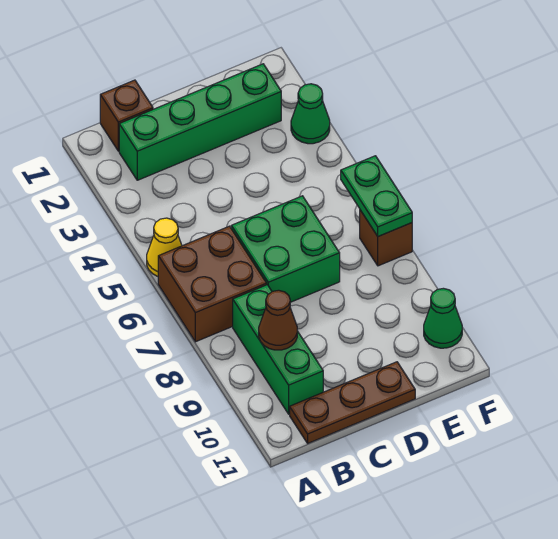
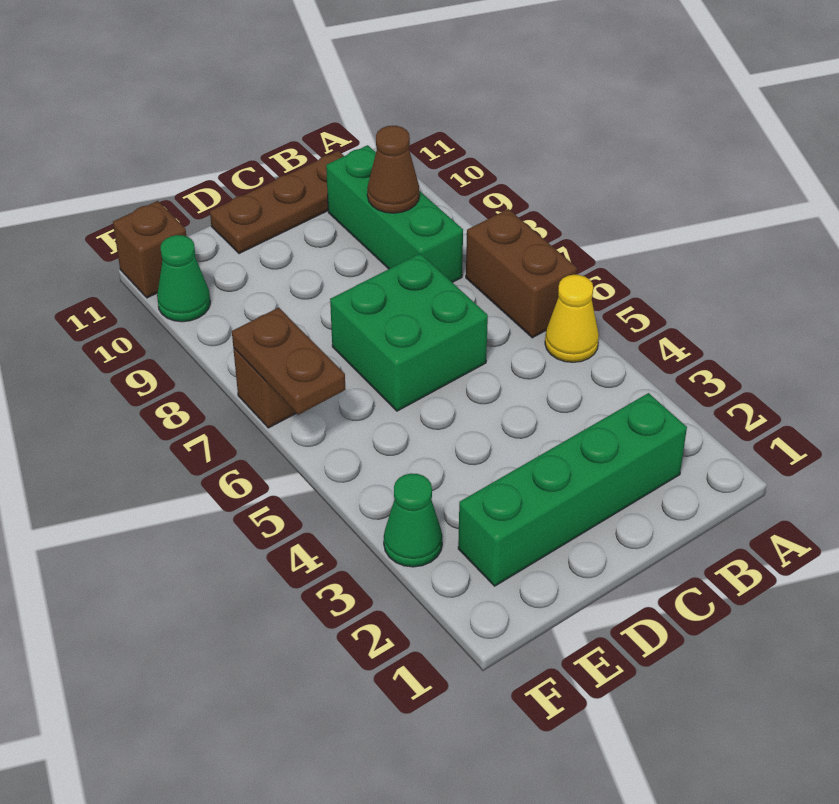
brown 2x2 brick [158,226,267,342] -> brown 1x2 brick [466,209,577,338]
brown 1x1 brick [100,80,153,151] -> brown 1x1 brick moved to [113,201,186,298]
green 1x2 plate [341,156,412,236] -> brown 1x2 plate [232,308,345,415]

